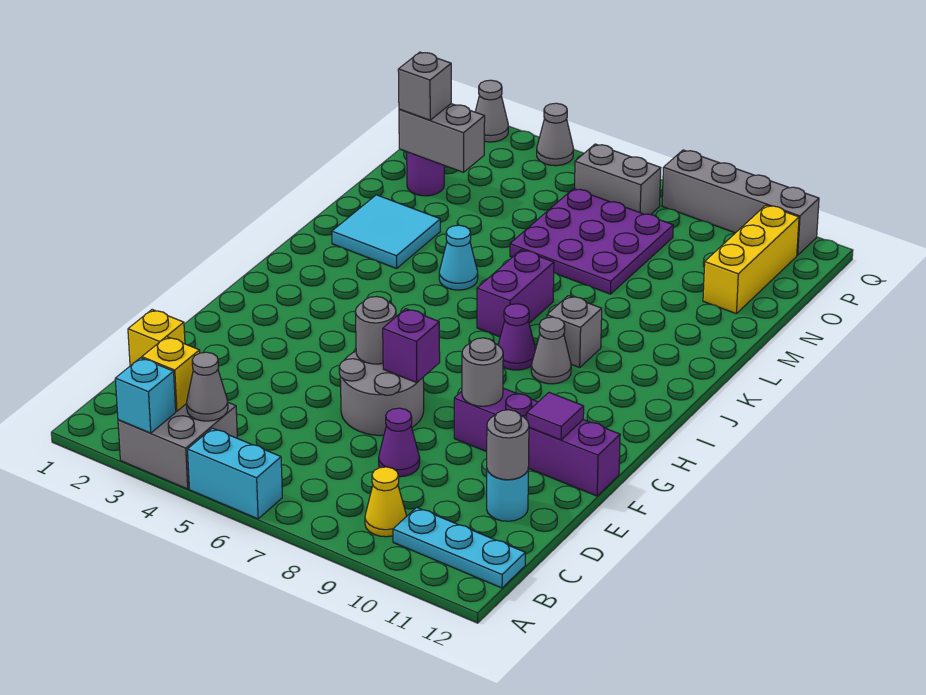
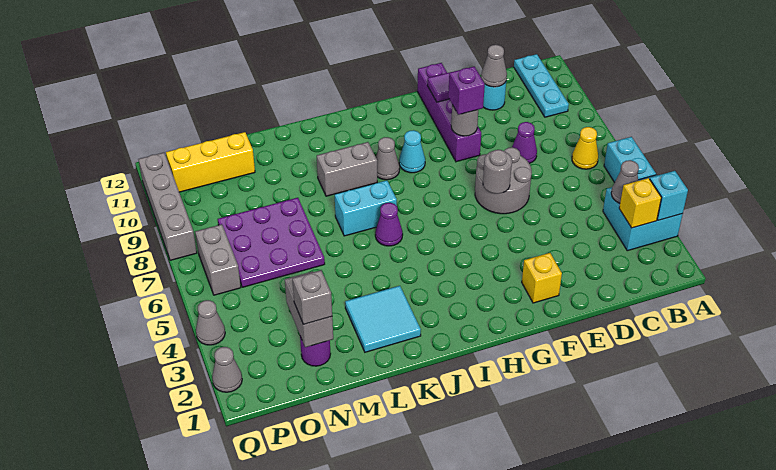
grey 2x2 brick [118,403,237,489] -> cyan 2x2 brick [603,175,683,251]
yellow 1x1 cone [365,467,407,537] -> yellow 1x1 cone moved to [572,127,598,169]
yellow 1x1 brick [128,310,185,366] -> yellow 1x1 brick moved to [522,253,562,303]
grey 1x1 round brick [487,410,529,480] -> grey 1x1 cone [481,45,507,87]
purple 1x1 brick [383,309,440,383] -> purple 1x1 brick moved to [448,67,485,115]
purple 1x1 cone [498,304,536,370] -> purple 1x1 cone moved to [375,203,403,246]
purple 1x2 brick [477,250,554,337] -> cyan 1x2 brick [335,180,397,236]
grey 1x1 brick [547,296,602,368] -> grey 1x2 brick [317,142,377,196]
cyan 1x1 cone [439,225,478,290] -> cyan 1x1 cone moved to [399,130,425,173]

